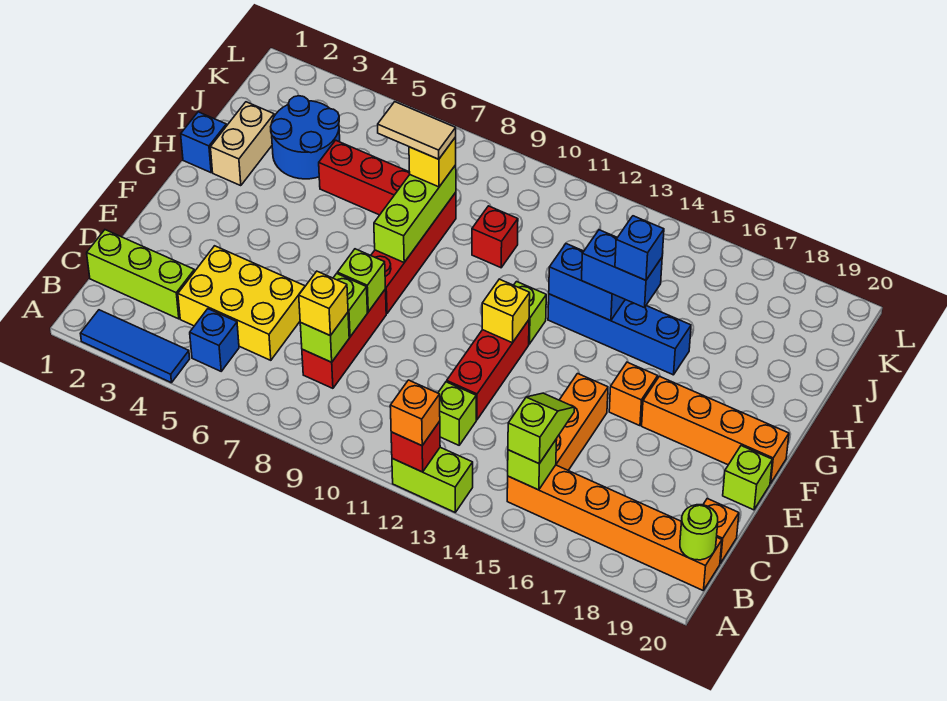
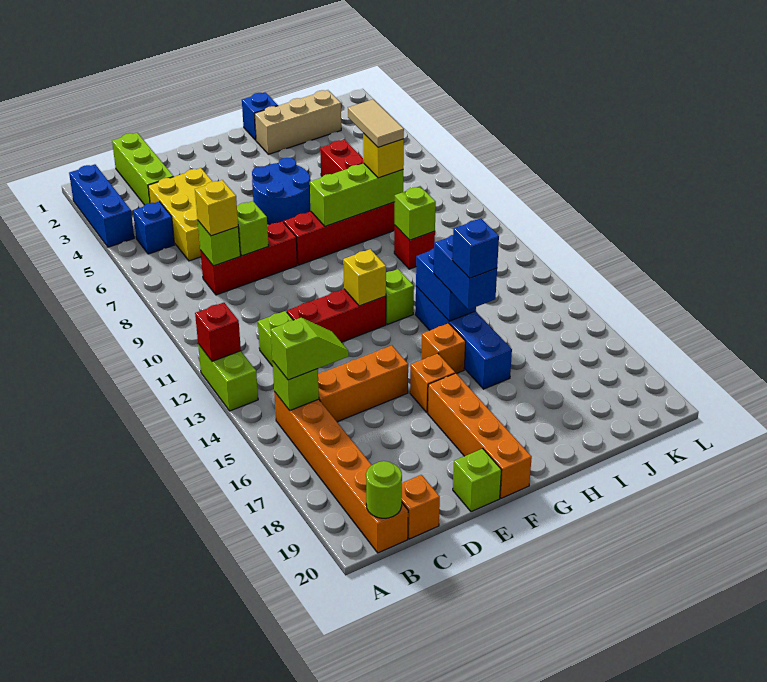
blue 1x3 tile [80,310,190,383] -> blue 1x3 brick [69,164,134,247]
orange 1x1 brick [390,380,440,446] -> orange 1x1 brick moved to [421,323,466,374]
lime 1x1 brick [337,249,386,312] -> lime 1x1 brick moved to [395,186,436,240]
tan 1x2 brick [210,102,274,186] -> tan 1x3 brick [255,90,341,154]
blue 2x2 round brick [271,96,340,179] -> blue 2x2 round brick moved to [252,158,311,224]

